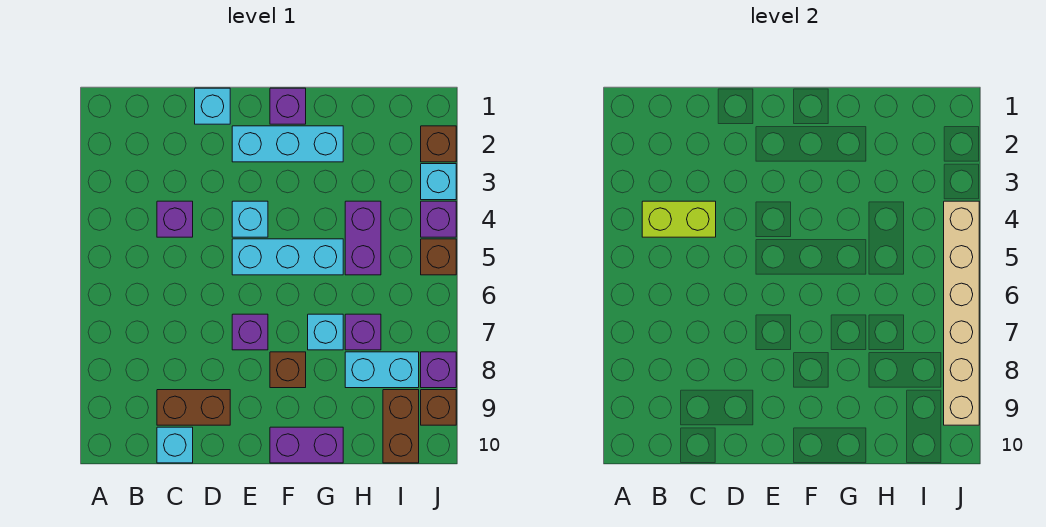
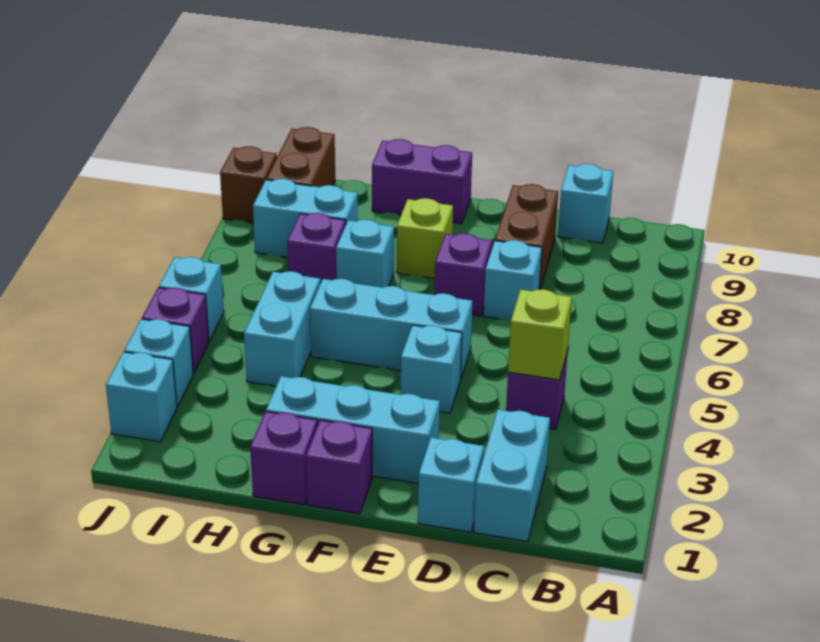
lime 1x2 brick [642,201,716,237] -> lime 1x1 brick [508,289,572,380]
none -> cyan 1x2 brick [474,410,550,542]
brown 1x2 brick [157,390,230,425] -> brown 1x2 brick turned to [495,184,558,289]
none -> cyan 1x1 brick [484,240,542,320]
brown 1x1 brick [270,352,306,388] -> lime 1x1 brick [397,198,453,278]
purple 1x2 brick [345,201,381,275] -> cyan 1x2 brick [244,271,320,386]
brown 1x1 brick [421,126,456,162] -> cyan 1x1 brick [106,352,177,442]
tan 1x6 brick [944,201,979,425] -> none
brown 1x1 brick [421,239,456,275] -> cyan 1x1 brick [159,257,224,341]
purple 1x1 brick [421,352,456,388] -> purple 1x1 brick moved to [250,412,317,505]

